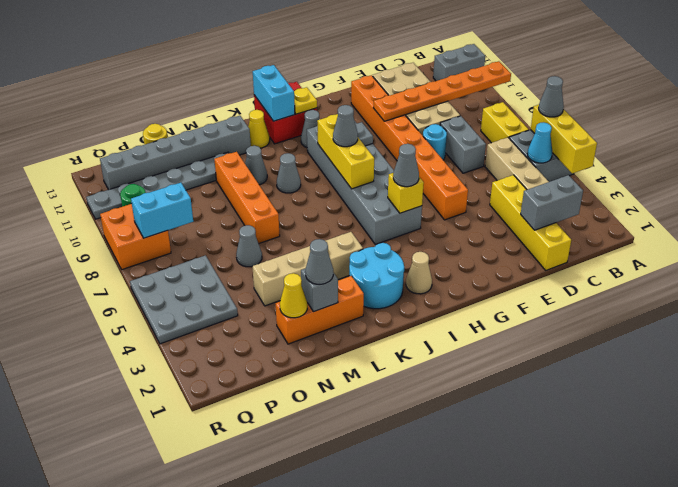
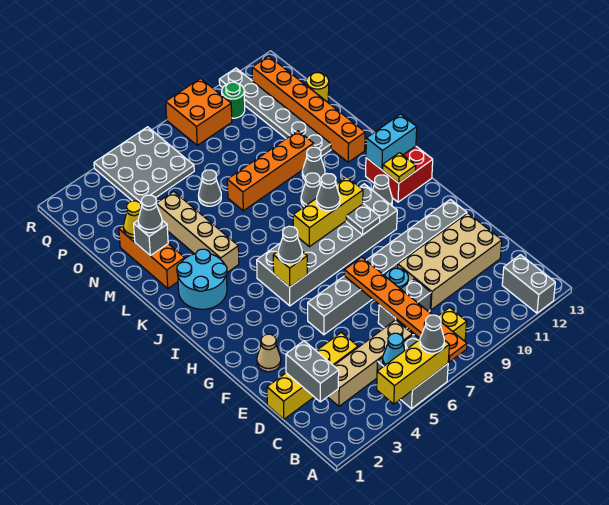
orange 1x6 plate [373,61,511,121] -> orange 1x6 plate moved to [344,257,467,362]
orange 1x8 brick [351,75,468,220] -> grey 1x8 brick [308,199,467,335]
tan 1x1 cone [406,252,432,294] -> tan 1x1 cone moved to [257,334,281,372]
yellow 1x1 cone [248,110,270,148] -> none
grey 1x6 brick [100,116,251,190] -> orange 1x6 brick [252,56,365,162]
cyan 1x2 brick [131,183,193,238] -> none

